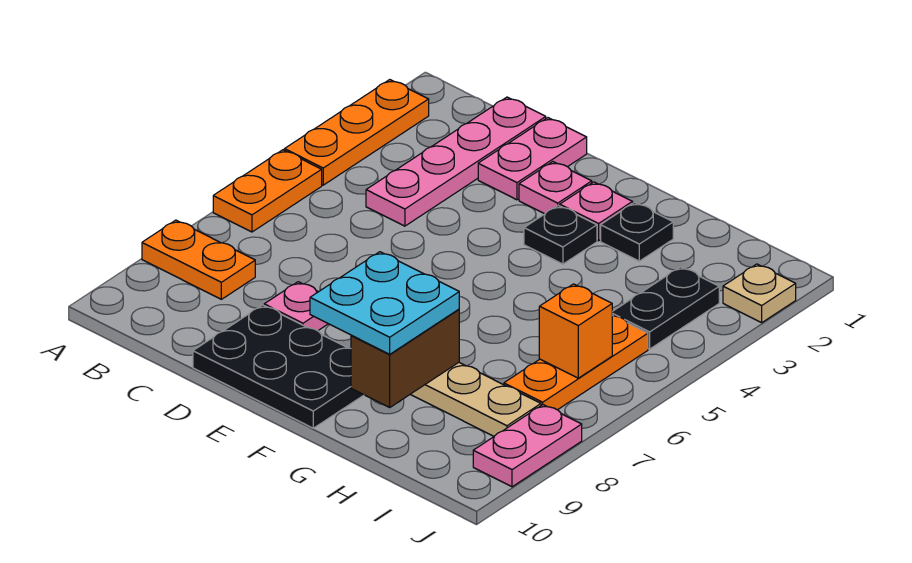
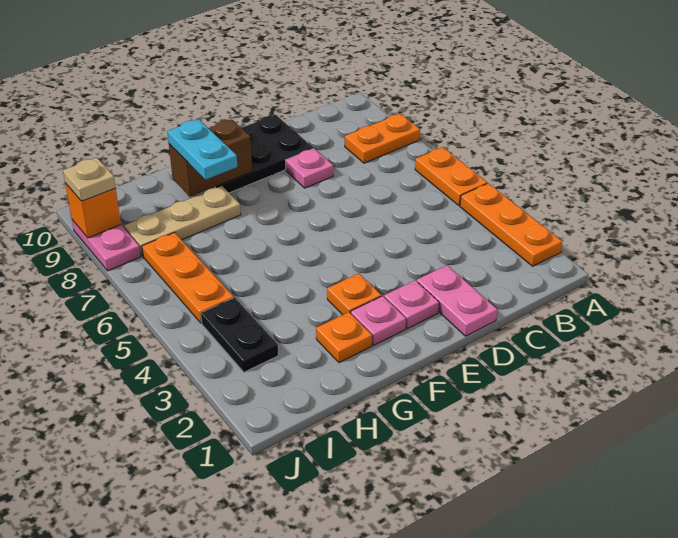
pink 1x4 plate [366,97,546,226] -> none
black 1x1 plate [524,206,597,264] -> orange 1x1 plate [327,274,381,315]
cyan 2x2 plate [310,252,459,354] -> cyan 1x2 plate [167,119,237,180]
black 1x1 plate [601,203,673,261] -> orange 1x1 plate [316,312,372,363]
brown 1x2 brick [351,309,459,407] -> brown 1x2 brick turned to [169,119,252,197]
orange 1x1 brick [539,284,612,378] -> orange 1x1 brick moved to [65,183,121,238]
tan 1x1 plate [723,264,796,323] -> tan 1x1 plate moved to [63,157,116,201]

